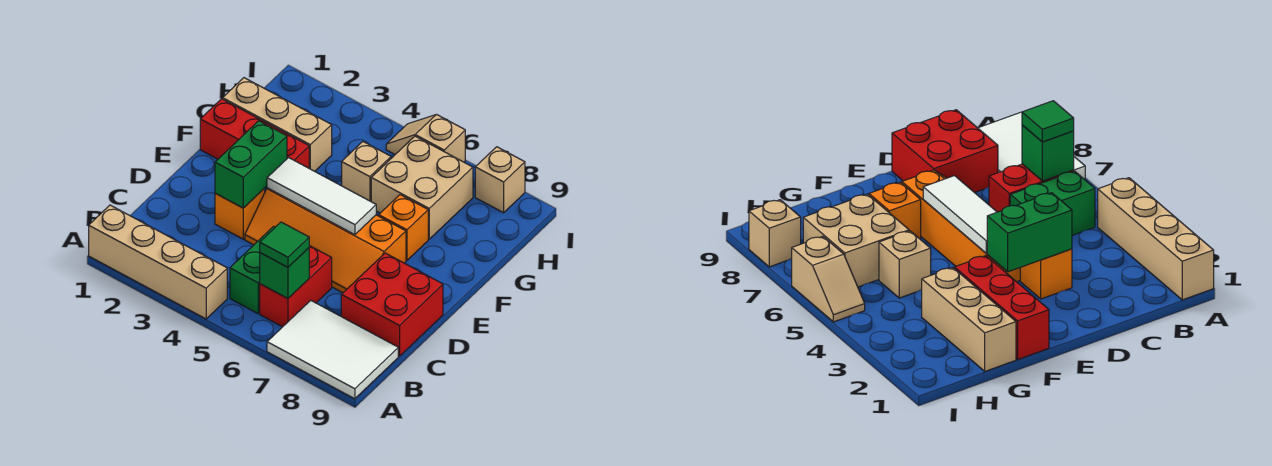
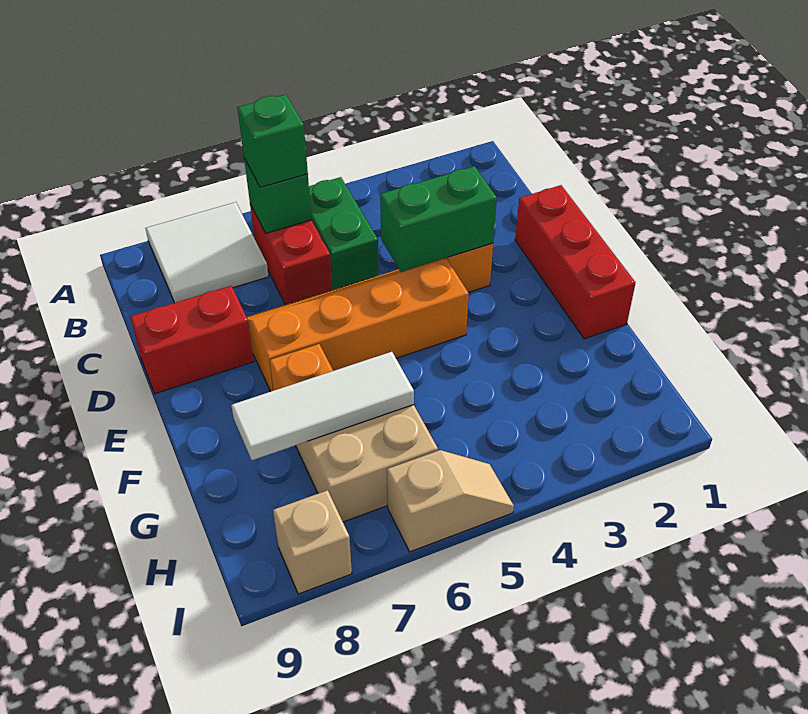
tan 1x4 brick [89,205,227,319] -> none
white 2x3 tile [267,300,398,399] -> white 2x2 tile [145,202,269,303]
green 1x1 tile [260,222,309,267] -> green 1x1 brick [237,94,308,187]
red 2x2 brick [341,253,443,356] -> red 1x2 brick [130,286,254,394]
green 1x2 brick [215,121,287,208] -> green 1x2 brick turned to [380,166,497,272]
white 1x3 tile [267,158,376,235] -> white 1x3 tile moved to [231,352,414,460]
red 1x3 brick [200,99,309,168] -> red 1x3 brick turned to [515,185,636,339]
tan 1x3 brick [223,78,332,171] -> none
tan 1x1 brick [342,142,391,201] -> none

